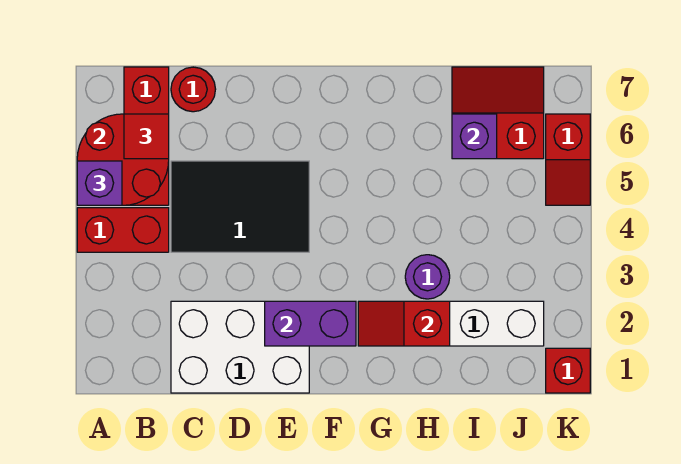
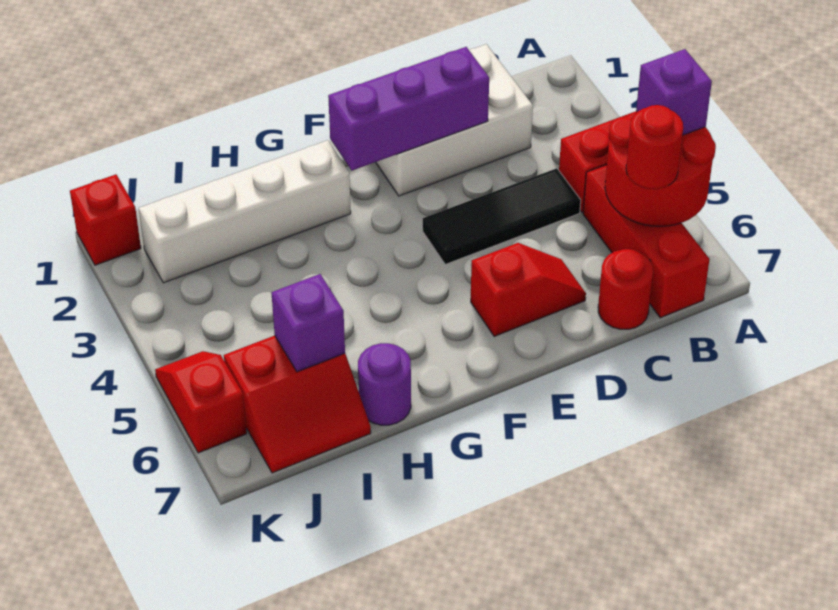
red 1x1 tile [124,114,169,159] -> red 1x1 round brick [626,105,683,189]
black 2x3 tile [171,161,309,252] -> black 1x3 tile [423,168,581,264]
purple 1x2 brick [265,301,356,346] -> purple 1x3 brick [328,47,489,171]
red 1x2 slope [358,301,450,346] -> red 1x2 slope moved to [471,243,586,337]
purple 1x1 round brick [405,255,450,299] -> purple 1x1 round brick moved to [358,343,411,425]

